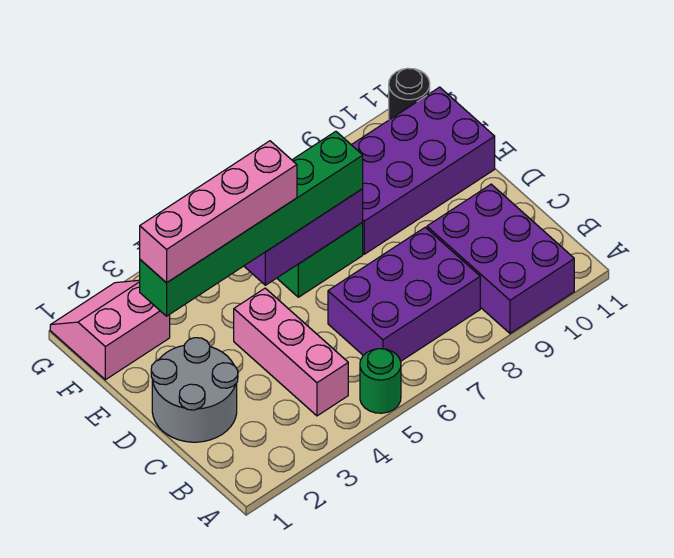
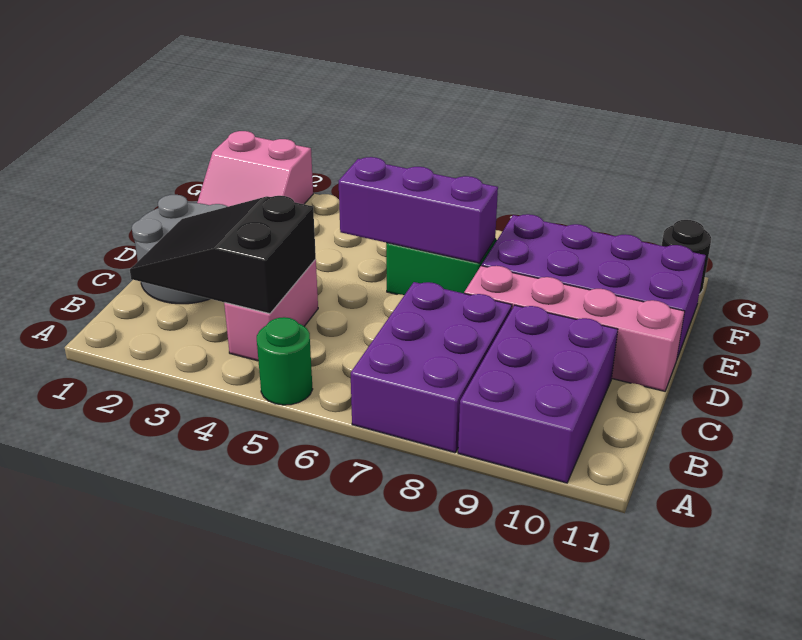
none -> black 2x3 slope [130,196,316,314]
pink 1x3 brick [234,288,348,416] -> pink 1x2 brick [224,260,318,361]
purple 2x3 brick [328,227,480,361] -> purple 2x3 brick turned to [351,282,512,453]
green 1x6 brick [140,131,363,316] -> none
pink 1x4 brick [140,141,297,283] -> pink 1x4 brick moved to [464,266,685,391]
pink 2x2 slope [50,280,170,380] -> pink 2x2 slope turned to [197,131,313,207]

